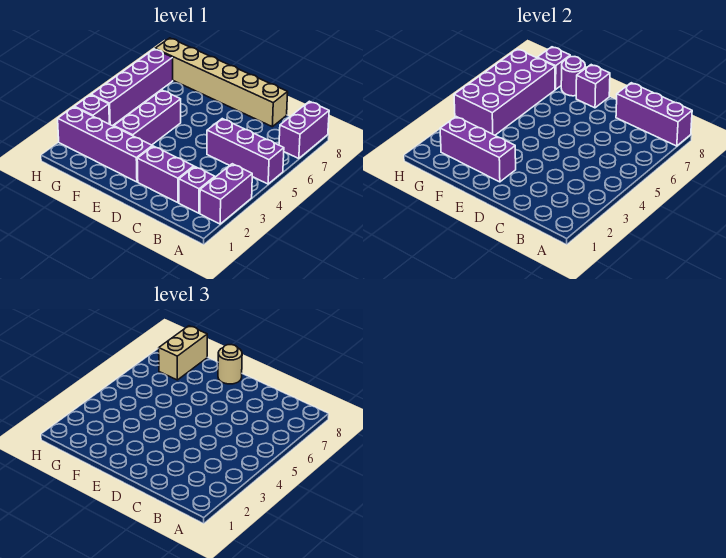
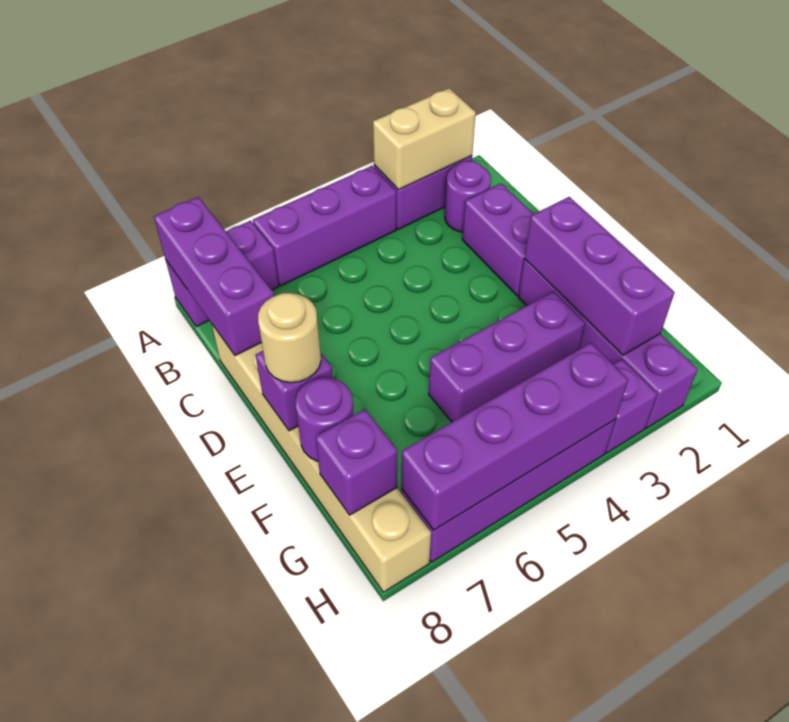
purple 1x3 brick [207,119,284,184] -> purple 1x3 brick turned to [253,166,396,286]
purple 1x1 brick [179,167,215,213] -> purple 1x1 round brick [445,161,491,232]
purple 2x4 brick [454,49,555,135] -> purple 1x4 brick [401,343,628,530]
tan 1x2 brick [159,326,207,380] -> tan 1x2 brick moved to [373,88,476,190]

